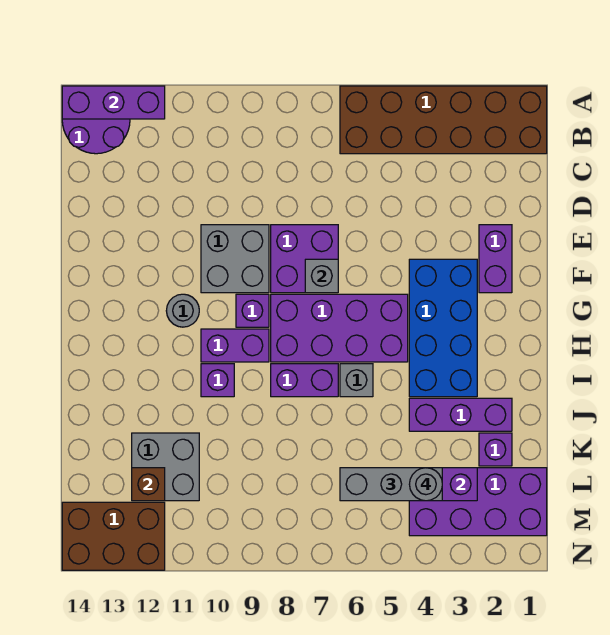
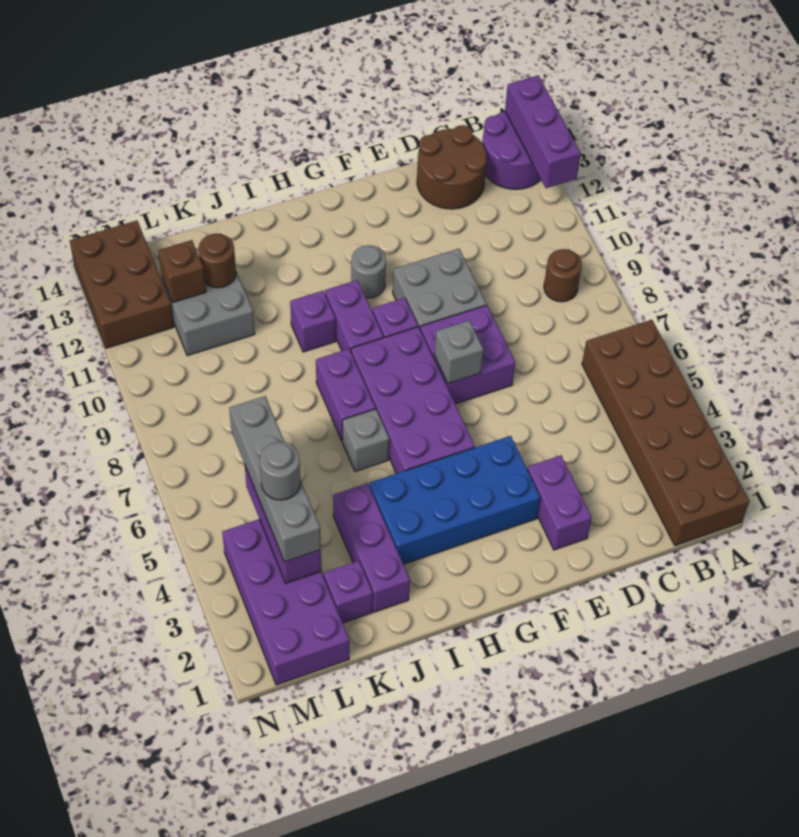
none -> brown 1x1 round brick [544,249,582,302]
none -> brown 2x2 round brick [417,125,487,209]
purple 1x2 brick [479,225,512,293] -> purple 1x2 brick turned to [527,455,592,550]
none -> brown 1x1 round brick [199,234,236,288]
grey 1x3 brick [340,468,442,501] -> grey 1x4 brick [229,396,321,562]

